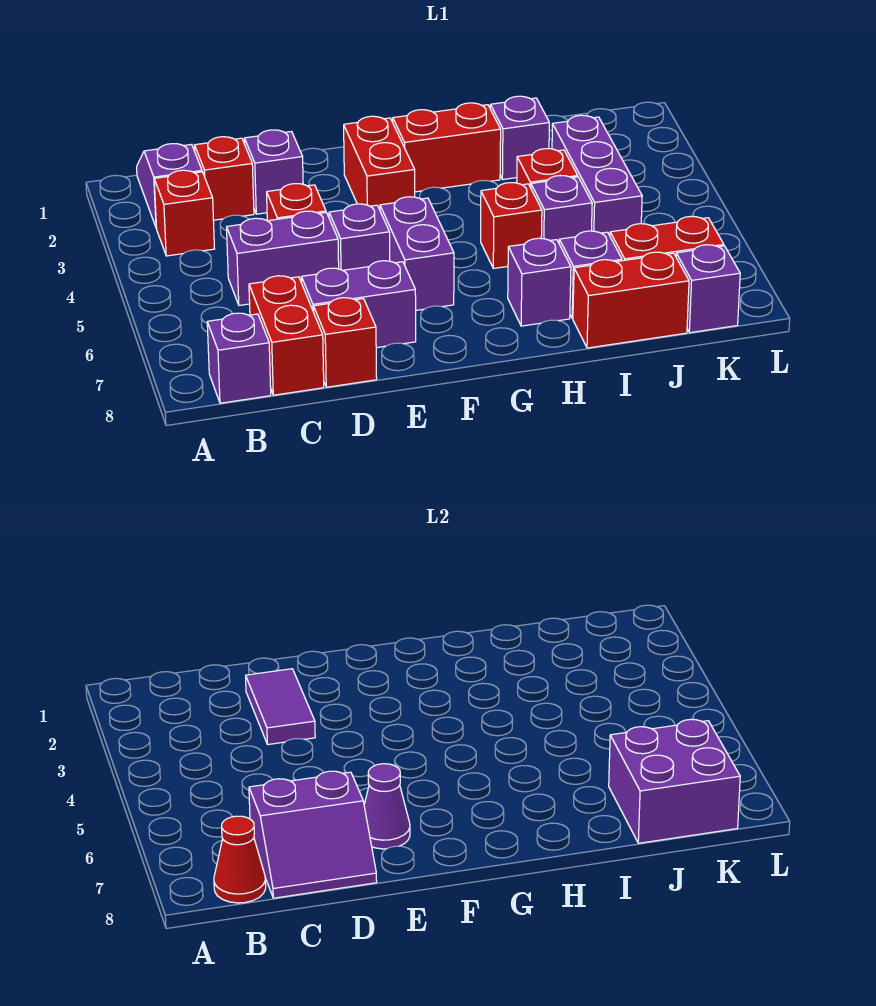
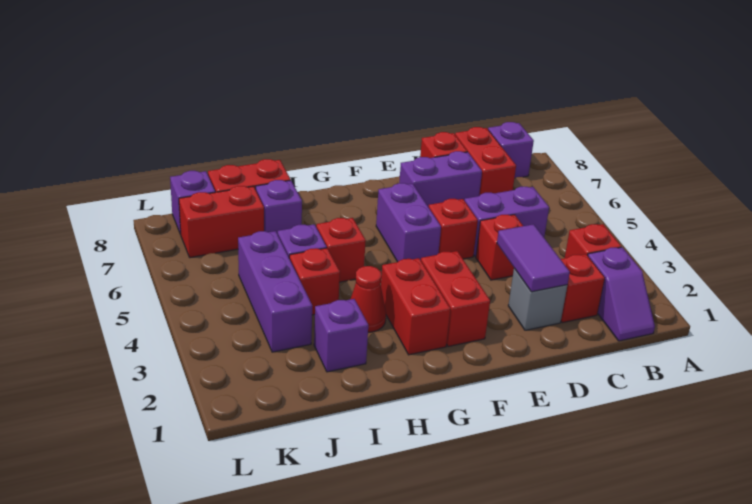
red 1x1 cone [214,816,266,903] -> red 1x1 cone moved to [351,266,386,332]
purple 2x2 slope [249,771,377,898] -> none
purple 1x1 brick [244,130,303,214] -> grey 1x1 brick [508,268,567,330]
purple 1x1 brick [329,204,390,270] -> red 1x1 brick [429,199,478,259]
purple 1x1 cone [364,764,410,849] -> none
red 1x2 brick [393,103,501,192] -> red 1x2 brick turned to [381,258,450,355]
purple 1x1 brick [508,238,571,326] -> none
purple 2x2 brick [609,719,740,843] -> none

